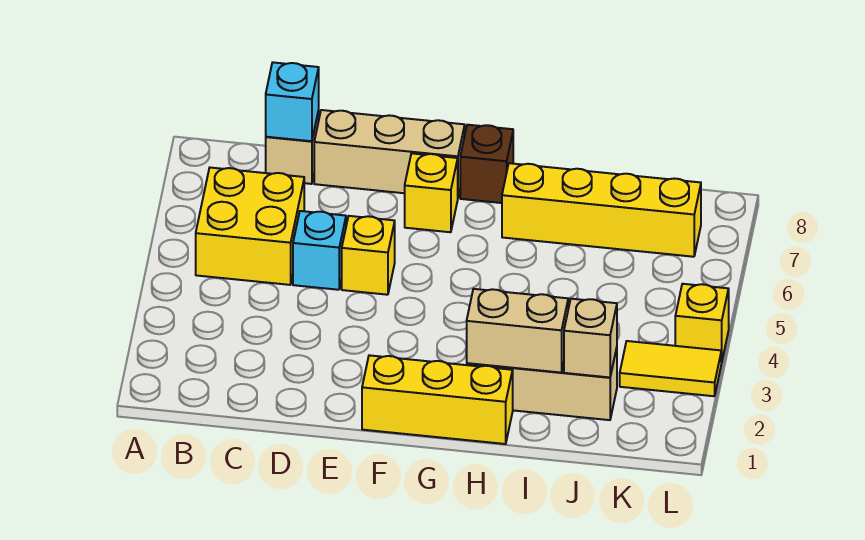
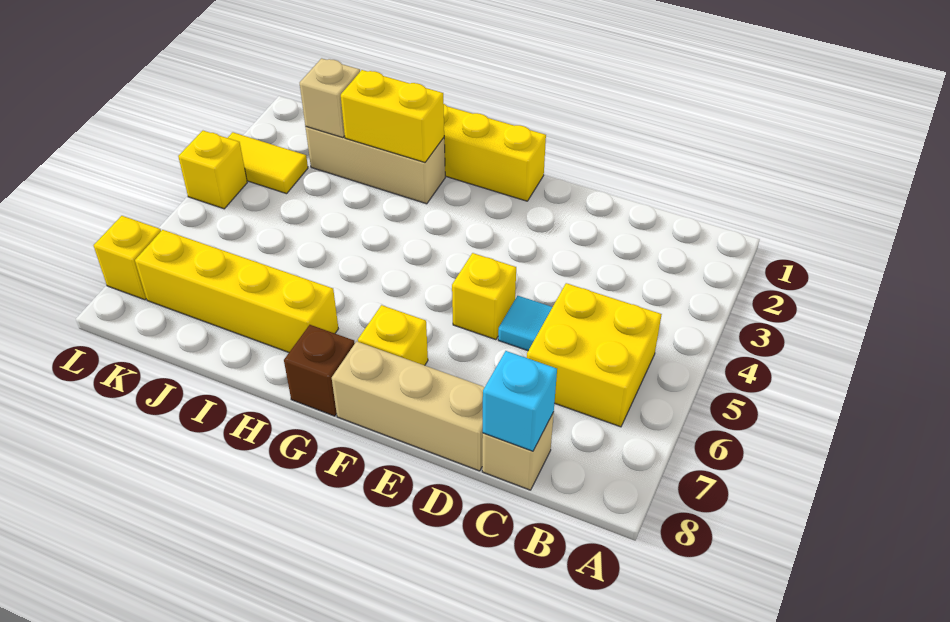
cyan 1x1 brick [293,211,346,290] -> cyan 1x1 tile [498,296,552,351]
tan 1x2 brick [467,289,568,373] -> yellow 1x2 brick [341,70,444,162]
none -> yellow 1x1 brick [94,216,161,300]

